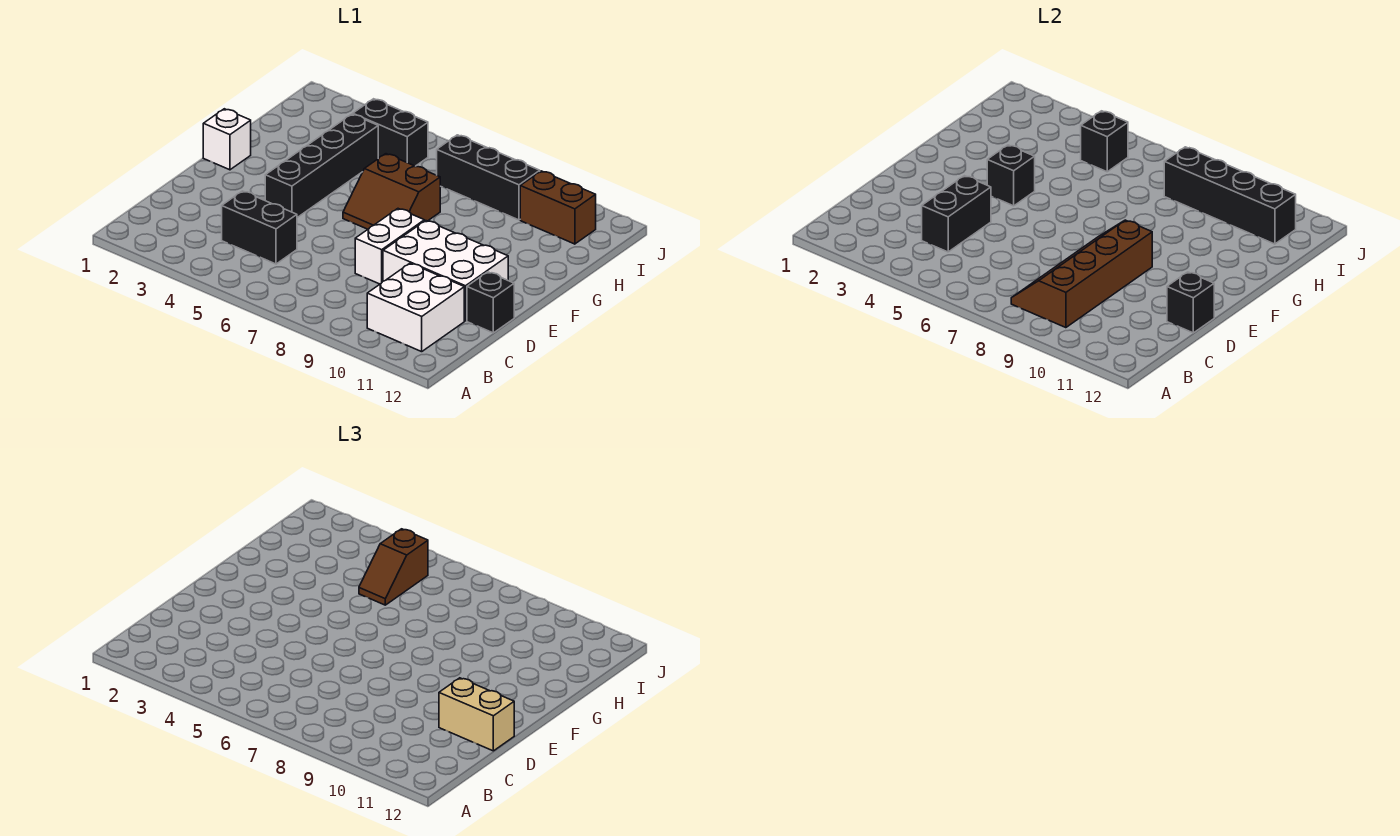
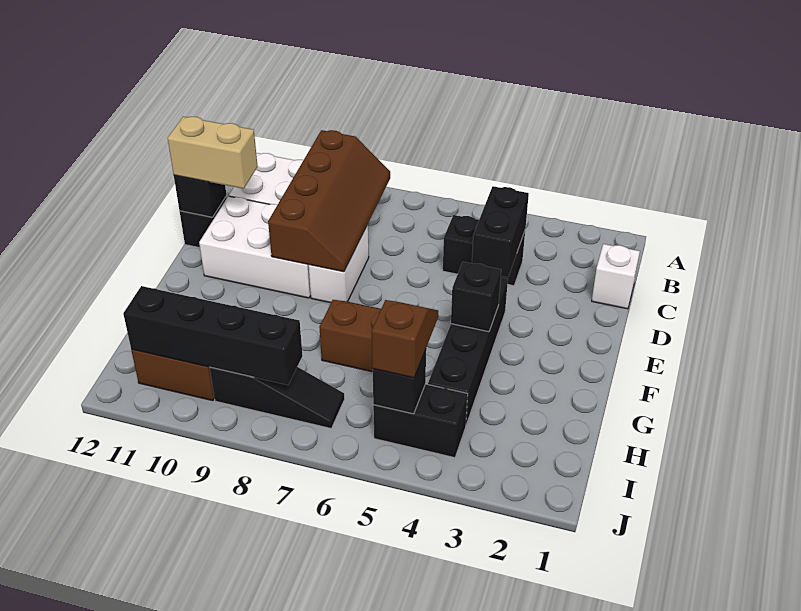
white 1x1 brick [203,109,251,170] -> white 1x1 brick moved to [592,244,640,309]
black 1x3 brick [437,135,540,220] -> black 1x3 slope [210,367,345,428]

